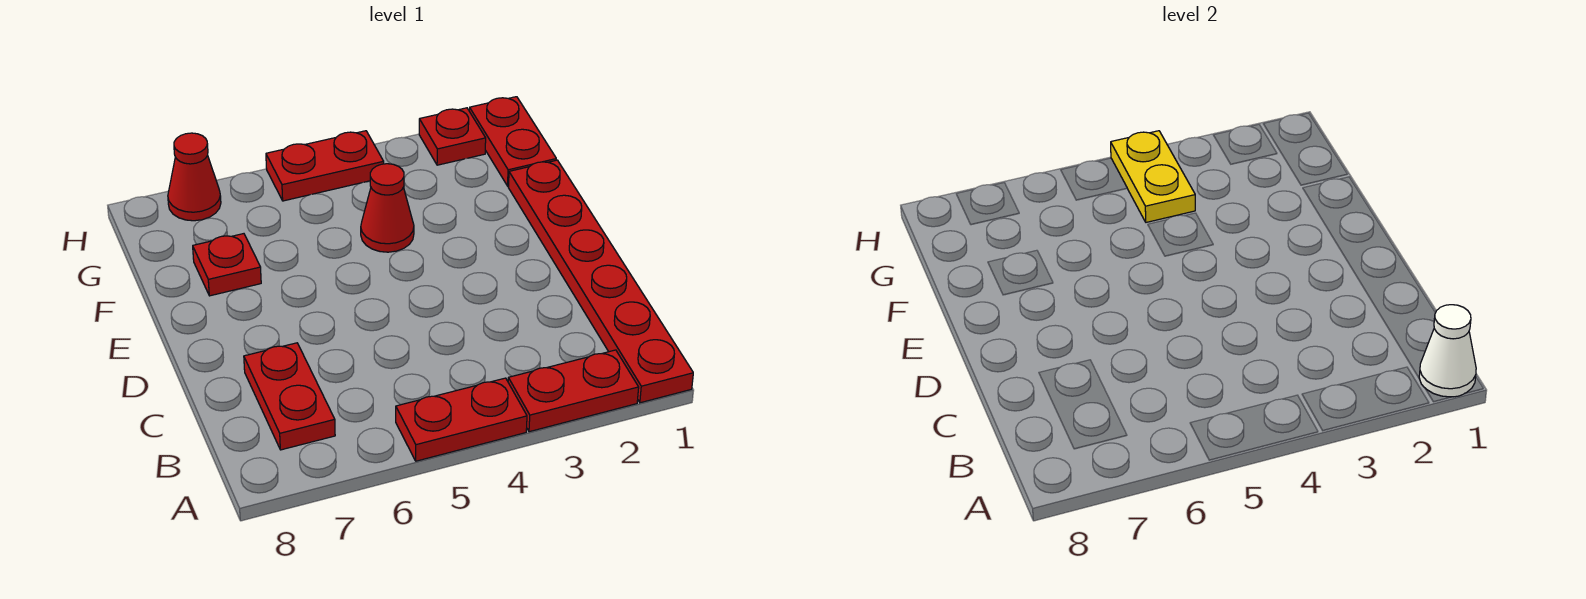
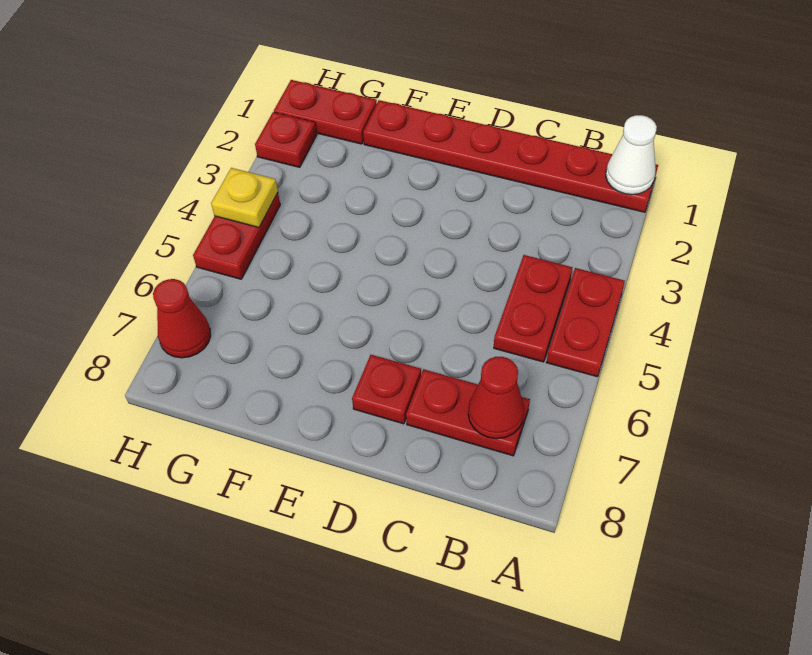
red 1x2 plate [508,350,639,432] -> red 1x2 plate moved to [494,255,572,362]
red 1x1 cone [361,164,414,252] -> red 1x1 cone moved to [468,357,524,439]
red 1x1 plate [193,234,261,296] -> red 1x1 plate moved to [352,355,421,424]
yellow 1x2 plate [1111,131,1195,222] -> yellow 1x1 plate [211,168,278,228]

